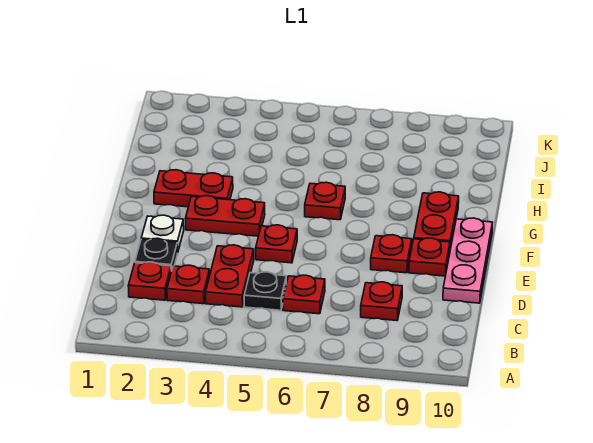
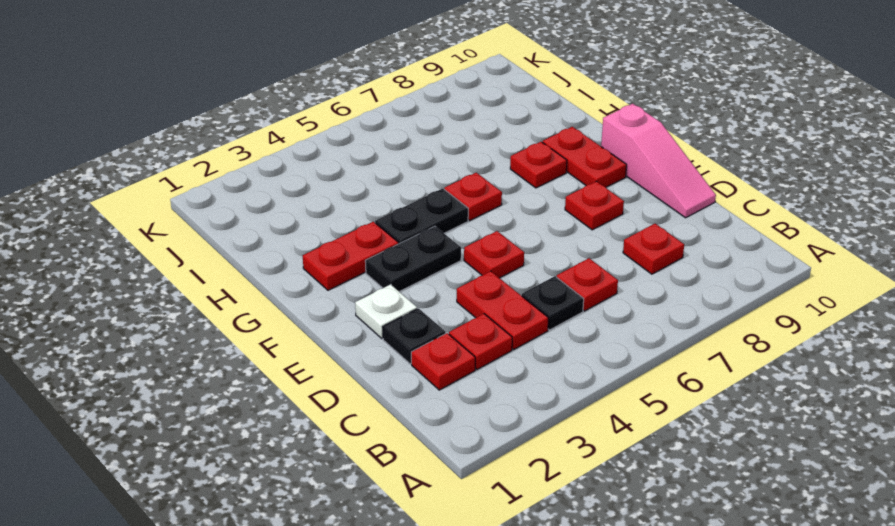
pink 1x3 plate [443,218,493,303] -> pink 1x3 slope [601,104,716,218]
red 1x1 plate [409,238,450,276] -> red 1x1 plate moved to [510,142,567,188]
red 1x2 plate [185,196,265,236] -> black 1x2 plate [365,226,461,292]
none -> black 1x2 plate [375,189,468,244]

